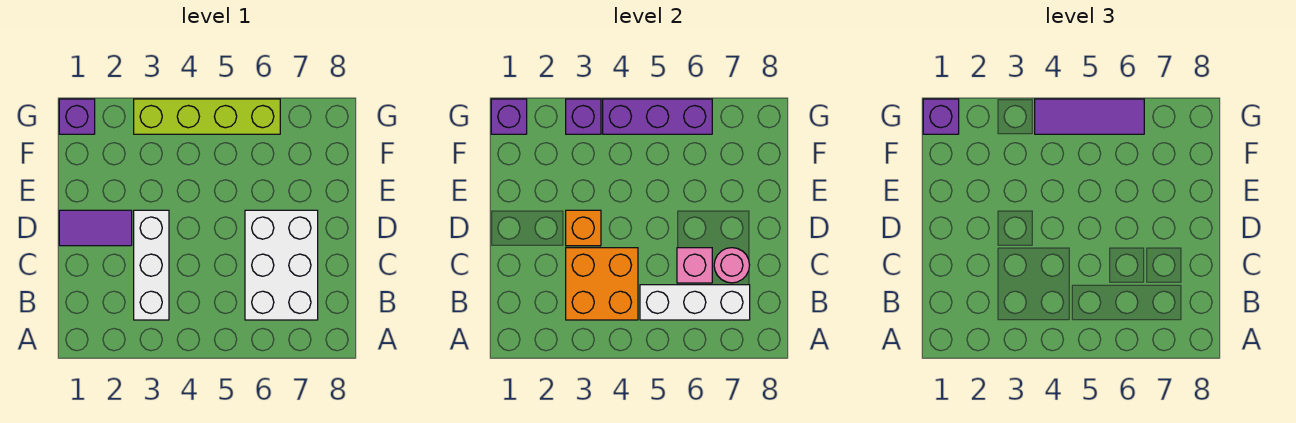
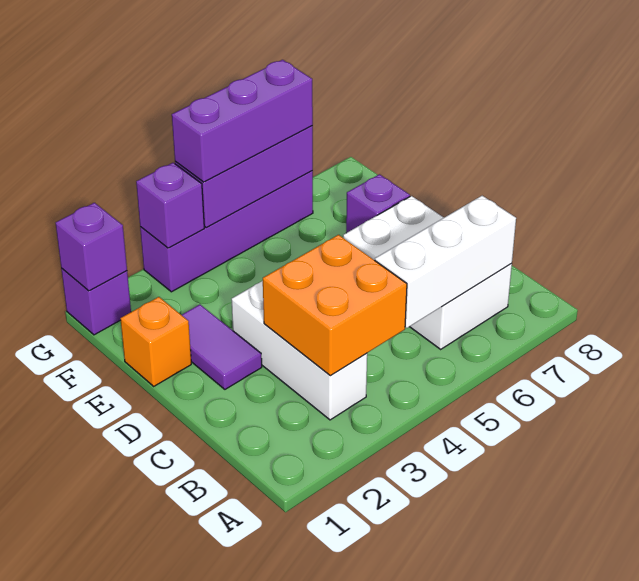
pink 1x1 brick [677,248,712,283] -> none
pink 1x1 round brick [714,248,750,283] -> none
purple 1x2 tile [59,210,132,246] -> purple 1x2 tile turned to [182,305,262,389]
orange 1x1 brick [566,210,601,246] -> orange 1x1 brick moved to [120,297,191,386]
purple 1x1 brick [923,99,959,134] -> purple 1x1 brick moved to [346,174,410,233]
lime 1x4 brick [134,99,280,134] -> purple 1x4 brick [140,171,313,292]
purple 1x3 tile [1035,99,1144,134] -> purple 1x3 brick [172,60,313,182]

